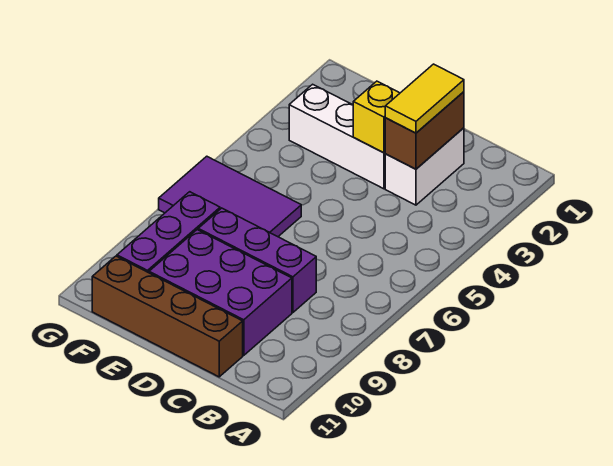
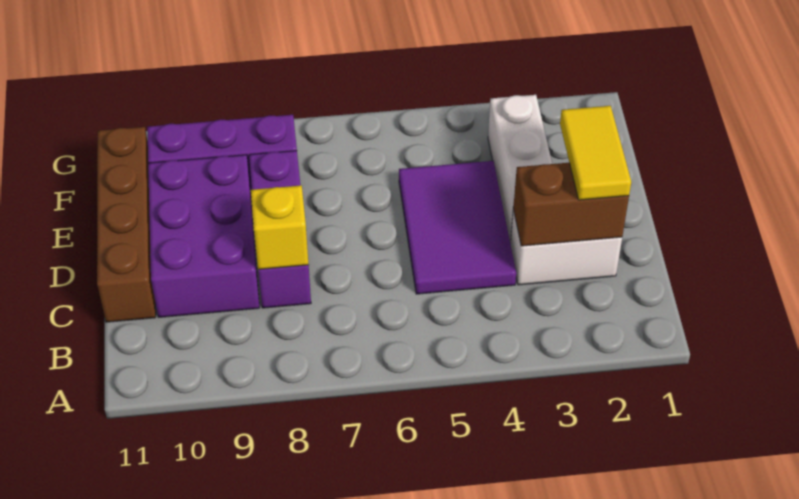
yellow 1x2 tile [385,64,464,133] -> yellow 1x2 tile turned to [560,106,631,200]
yellow 1x1 brick [353,81,400,153] -> yellow 1x1 brick moved to [251,185,309,269]
purple 2x3 tile [159,156,301,237] -> purple 2x3 tile moved to [399,161,516,294]

